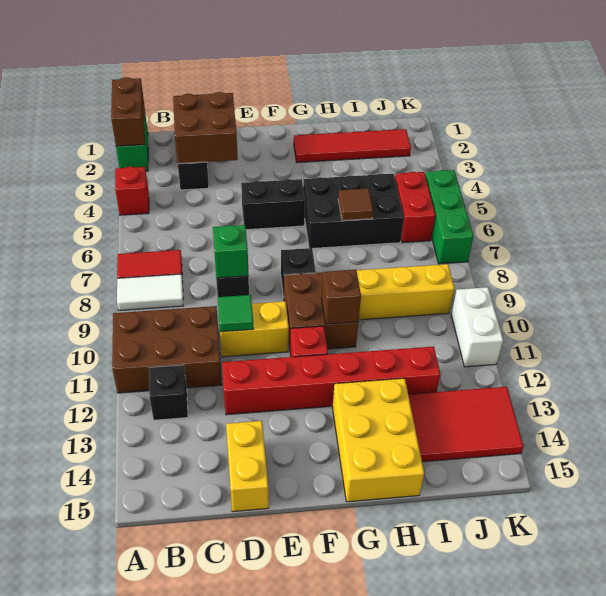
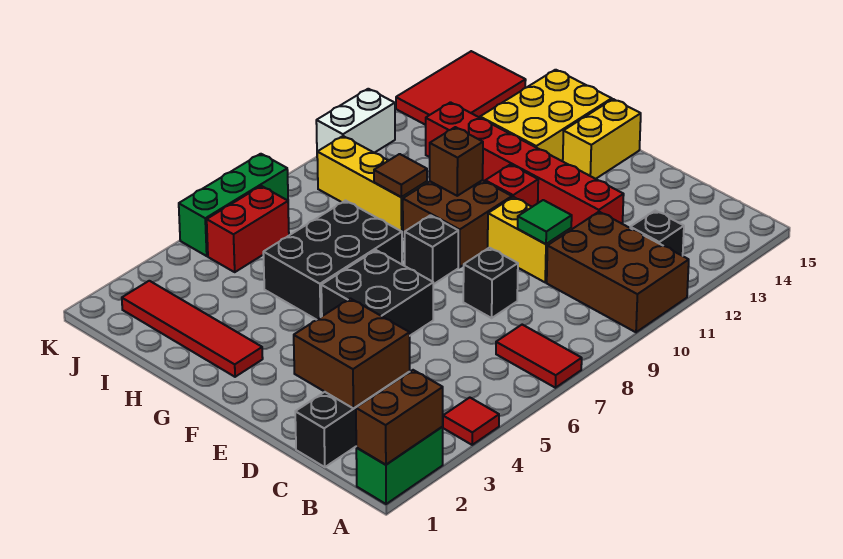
red 1x1 brick [115,167,149,215] -> red 1x1 tile [443,398,499,445]
white 1x2 tile [117,274,183,311] -> none
green 1x1 brick [213,225,249,278] -> none
yellow 1x2 brick [226,421,269,512] -> yellow 1x2 brick moved to [563,99,641,179]
black 1x2 brick [241,179,305,230] -> black 2x2 brick [321,250,433,335]
black 2x3 brick [303,174,404,248] -> black 2x3 brick turned to [263,201,402,320]
brown 1x1 tile [338,188,373,221] -> brown 1x1 tile moved to [374,154,427,197]
red 2x3 tile [408,387,524,462] -> red 2x3 tile turned to [396,51,526,125]

